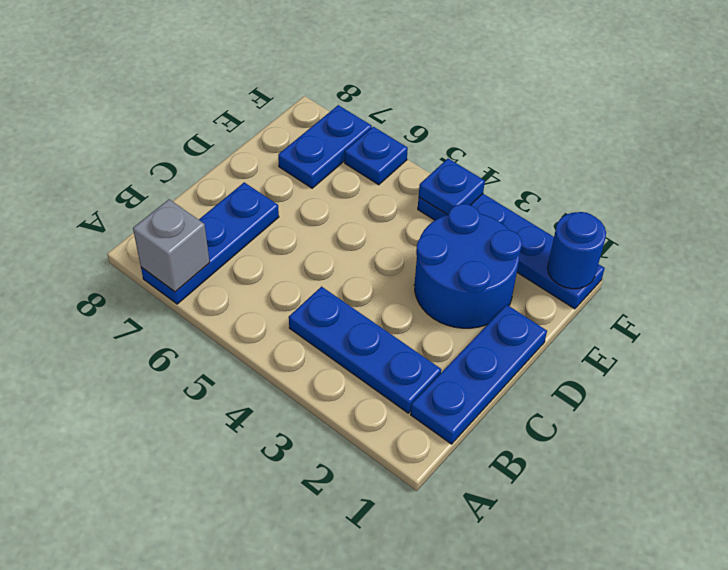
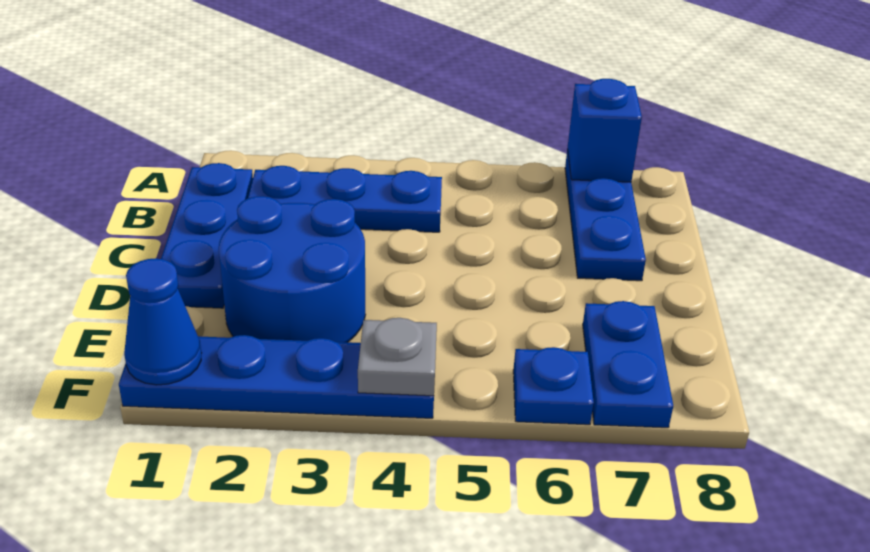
grey 1x1 brick [133,199,210,292] -> blue 1x1 brick [568,79,642,182]
blue 1x1 round brick [547,212,606,289] -> blue 1x1 cone [124,258,201,385]
blue 1x1 plate [419,159,485,215] -> grey 1x1 plate [358,318,437,396]

